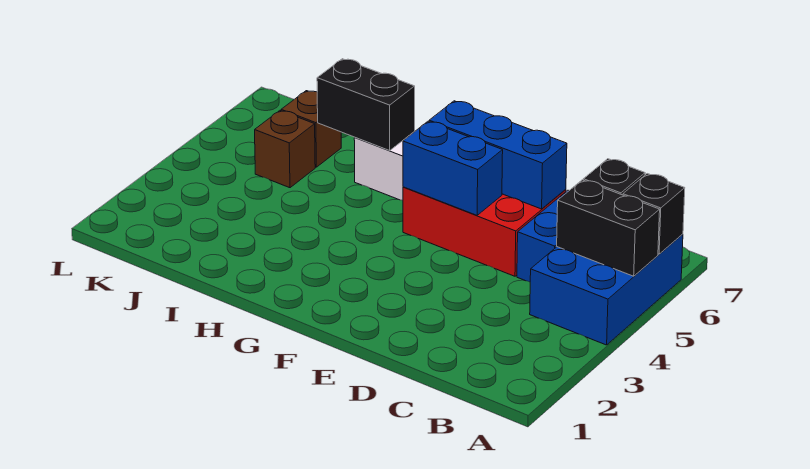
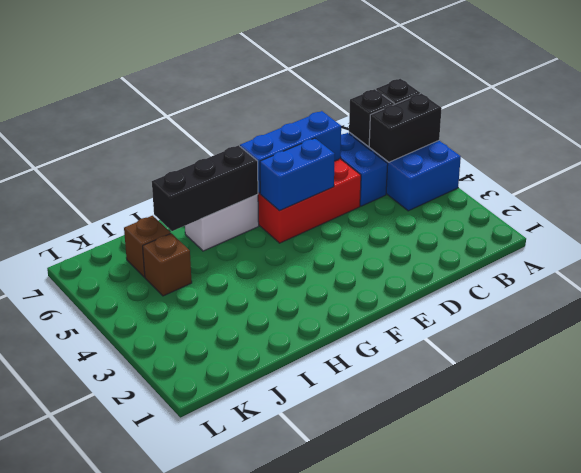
black 1x2 brick [317,59,415,150] -> black 1x3 brick [152,145,258,231]

